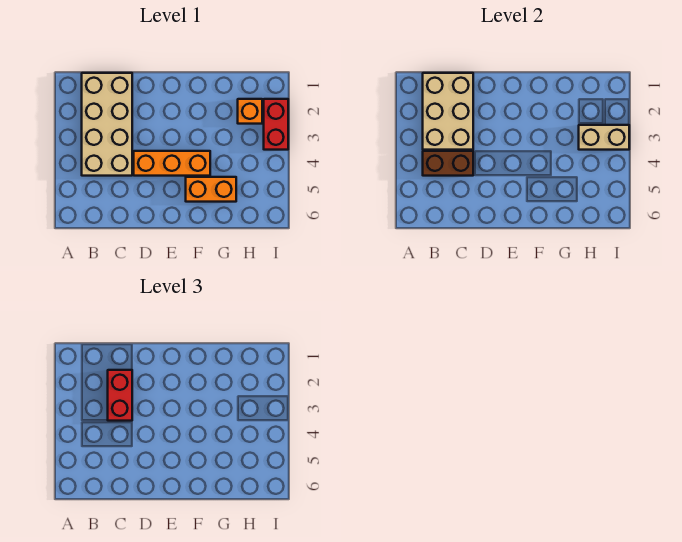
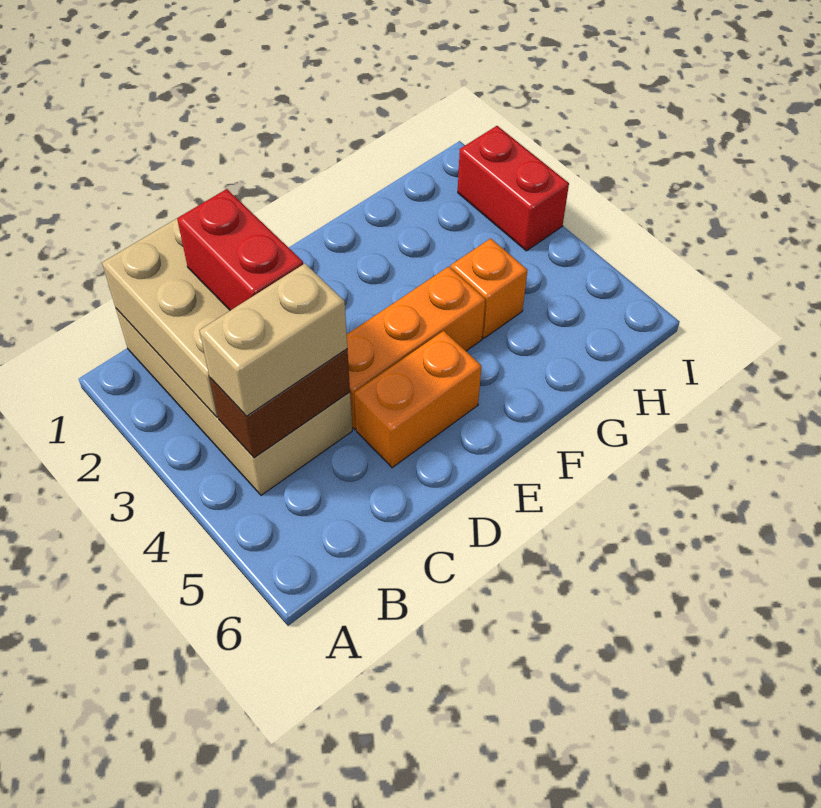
orange 1x2 brick [186,177,236,202] -> orange 1x2 brick moved to [354,331,482,468]
orange 1x1 brick [238,99,262,124] -> orange 1x1 brick moved to [451,238,527,338]
tan 1x2 brick [579,125,629,150] -> tan 1x2 brick moved to [200,264,347,416]

